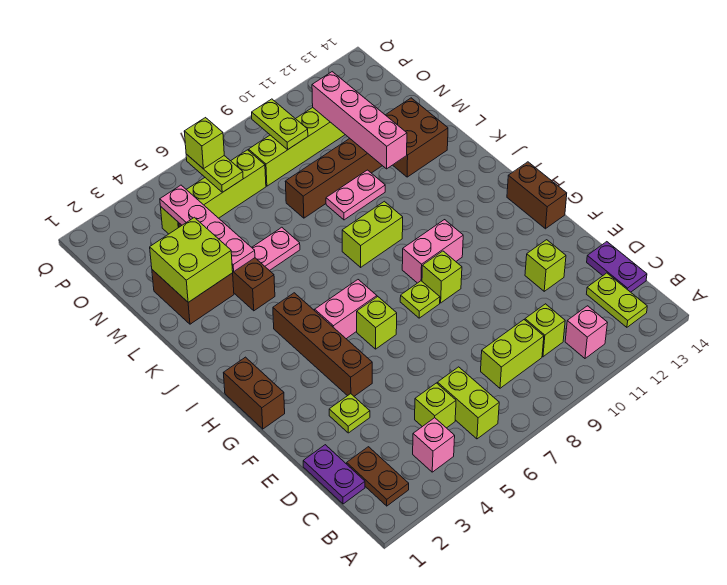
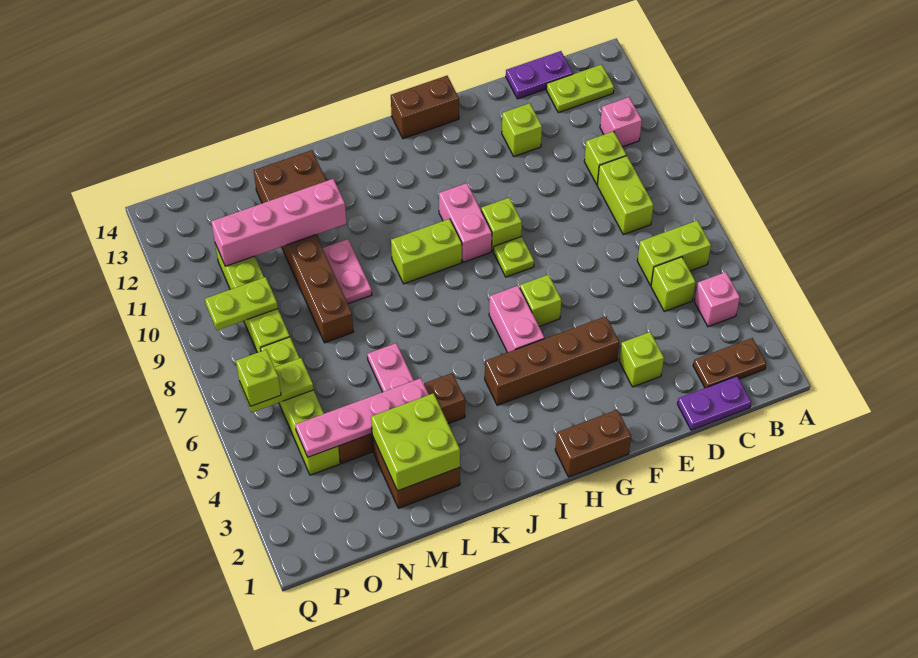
lime 1x1 plate [329,394,370,433] -> lime 1x1 brick [619,332,664,387]
lime 1x2 brick [342,201,403,267] -> lime 1x2 brick turned to [391,219,462,284]

